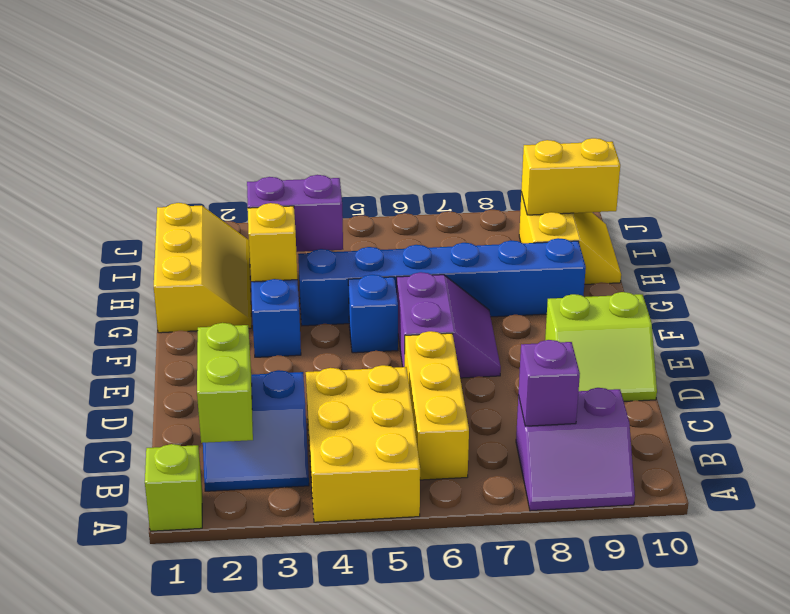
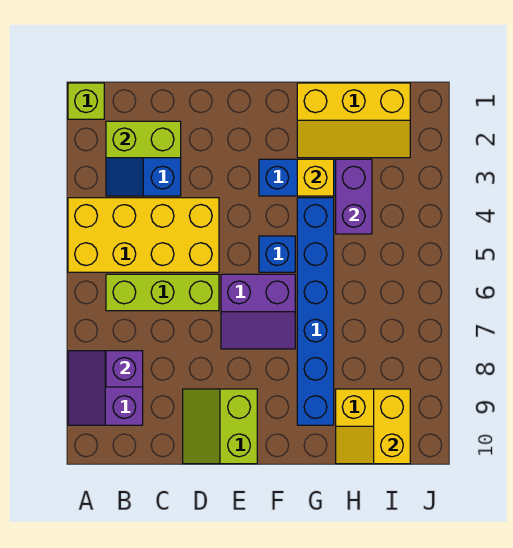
yellow 2x3 brick [306,365,420,522] -> yellow 2x4 brick [68,198,219,272]
yellow 1x3 brick [405,331,469,480] -> lime 1x3 brick [106,274,219,311]

